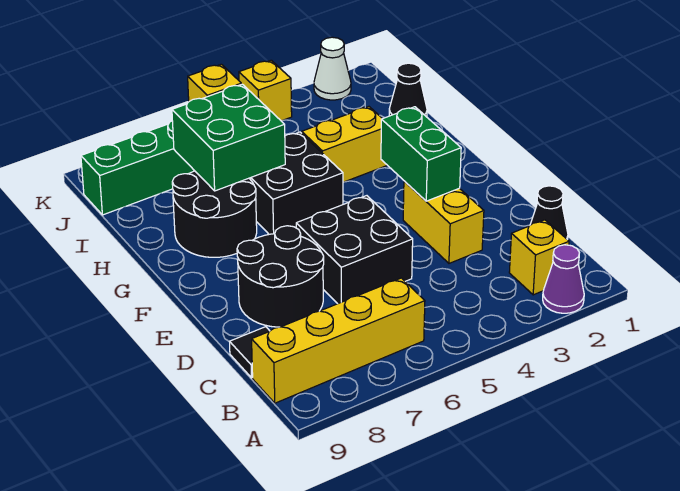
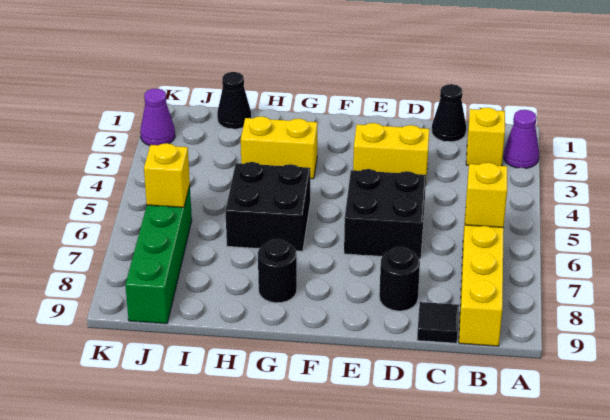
black 2x2 round brick [237,226,324,327] -> black 1x1 round brick [379,247,420,311]
green 1x2 brick [381,107,461,201] -> none
black 2x2 round brick [172,171,257,257] -> black 1x1 round brick [258,239,297,303]
yellow 1x2 brick [302,107,387,182] -> yellow 1x2 brick turned to [241,116,317,179]
green 2x2 brick [172,84,285,191] -> none
white 1x1 cone [314,37,351,100] -> purple 1x1 cone [140,89,175,145]
yellow 1x1 brick [239,60,292,121] -> yellow 1x1 brick moved to [465,163,507,228]

